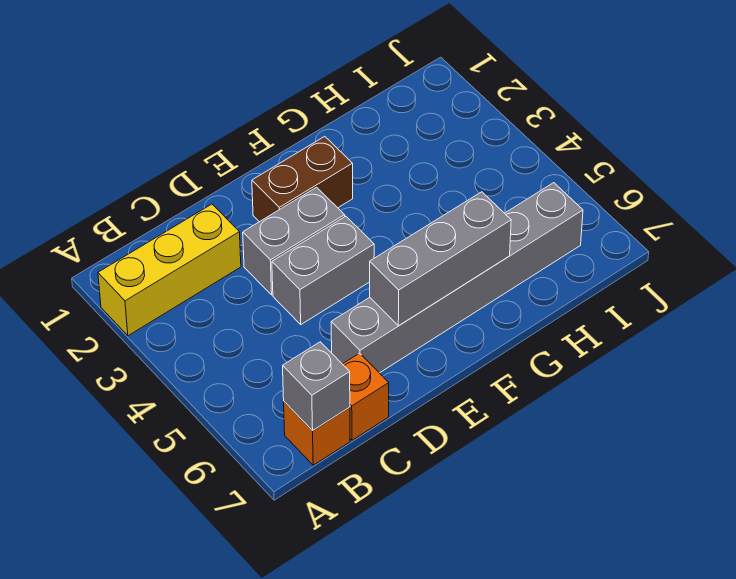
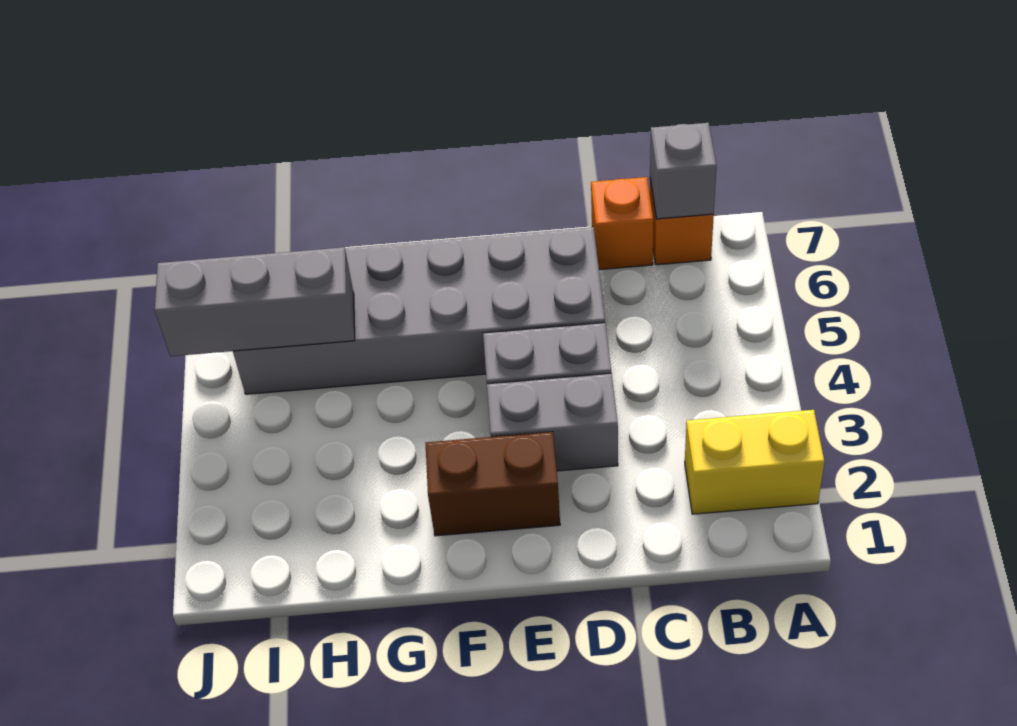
yellow 1x3 brick [98,204,241,336] -> yellow 1x2 brick [685,410,825,514]
grey 1x6 brick [331,183,583,373] -> grey 2x6 brick [233,227,605,394]
grey 1x3 brick [370,192,511,326] -> grey 1x3 brick moved to [155,247,355,356]

